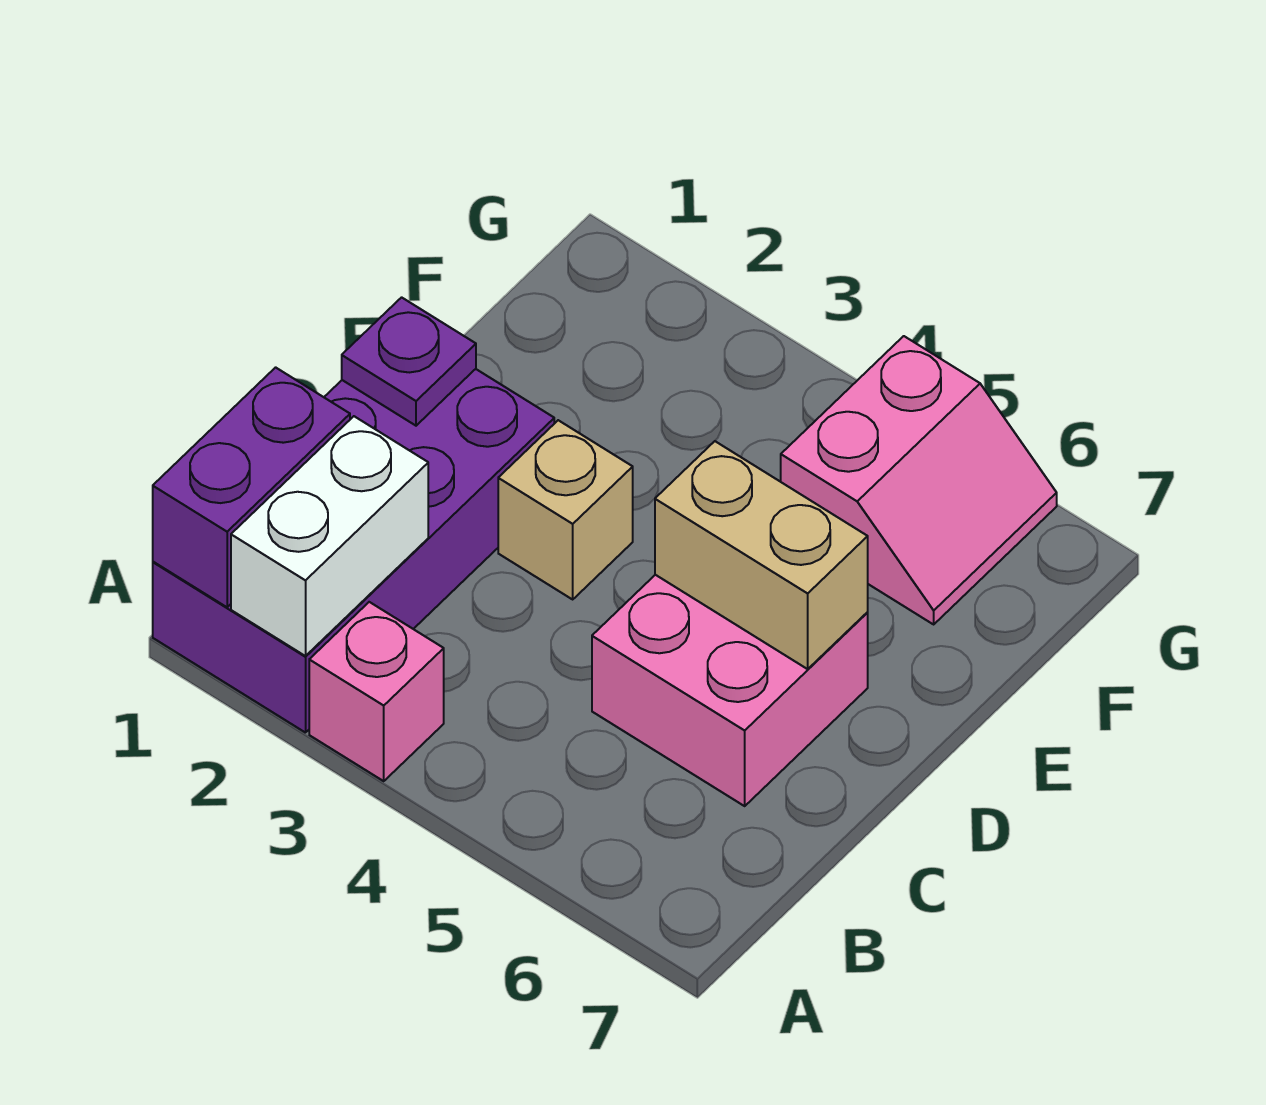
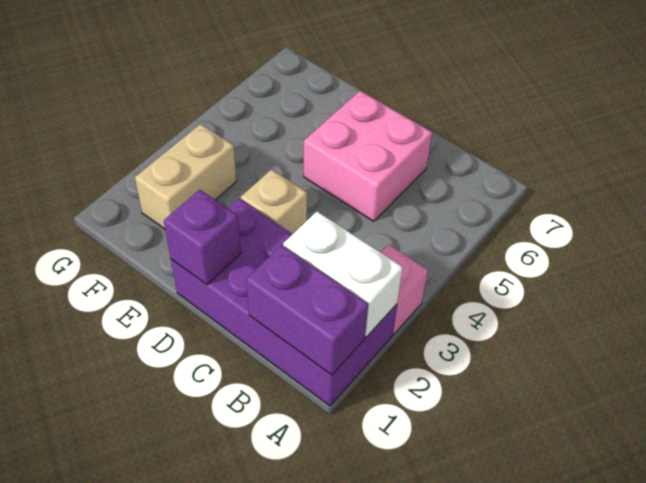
purple 1x1 plate [342,297,476,426] -> purple 1x1 brick [164,190,241,285]
tan 1x2 brick [655,441,868,669] -> tan 1x2 brick moved to [135,124,237,229]
pink 2x2 slope [781,336,1057,624] -> none

